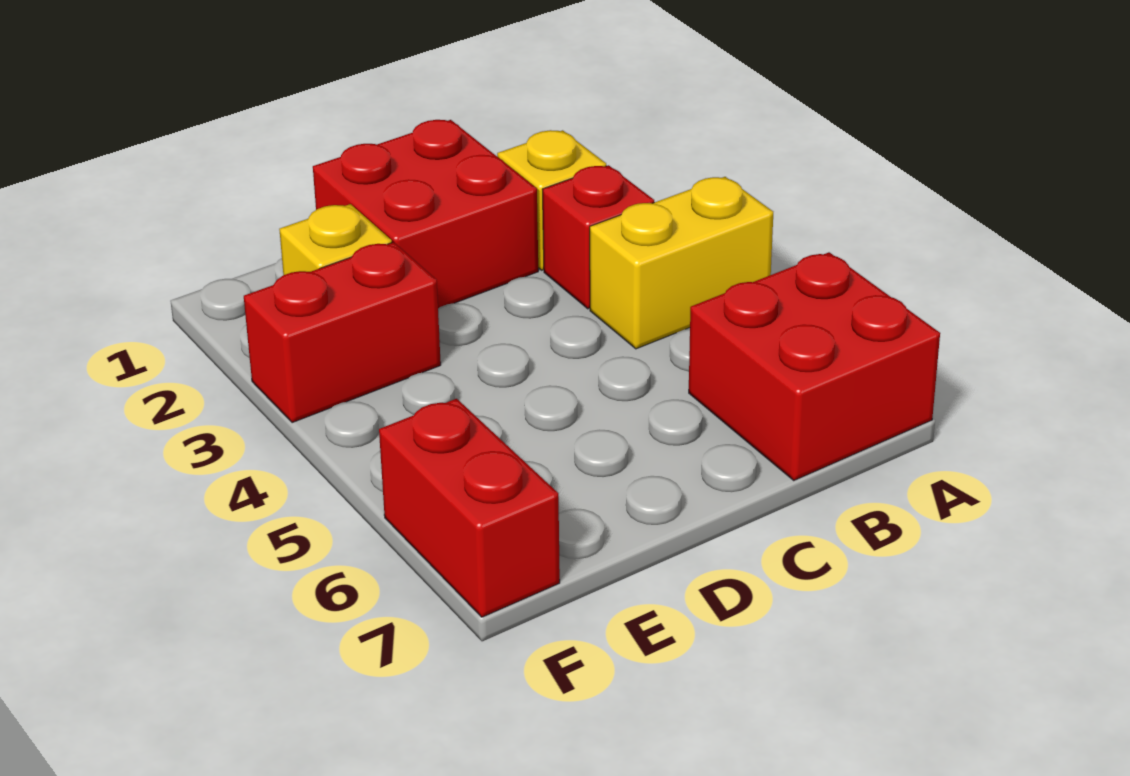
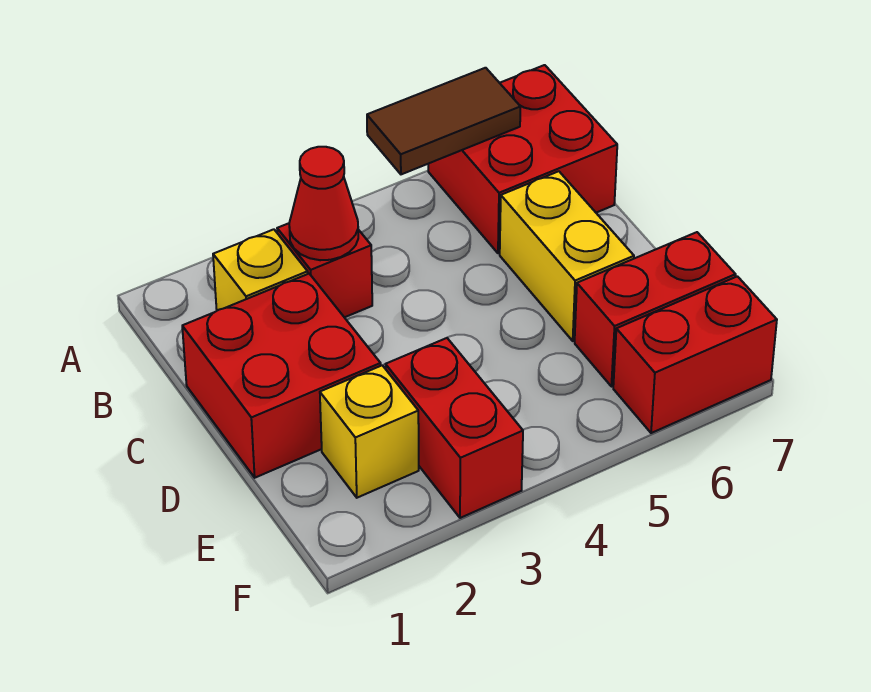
yellow 1x2 brick [590,177,773,349] -> yellow 1x2 brick moved to [500,171,634,341]
none -> brown 1x2 tile [367,68,520,174]
none -> red 1x1 cone [289,147,358,260]
none -> red 1x2 brick [575,232,736,387]

